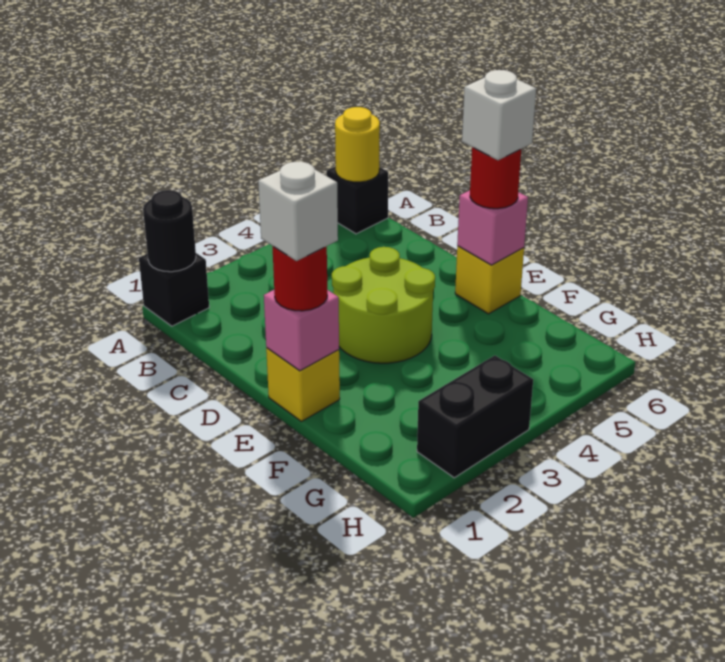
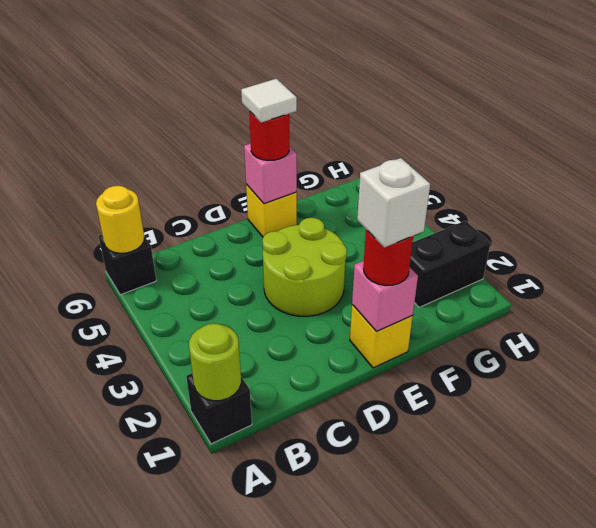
black 1x1 round brick [143,190,196,272] -> lime 1x1 round brick [189,323,241,401]
white 1x1 brick [462,70,536,160] -> white 1x1 tile [241,79,297,123]
black 1x2 brick [417,356,533,478] -> black 1x2 brick turned to [410,221,491,307]

